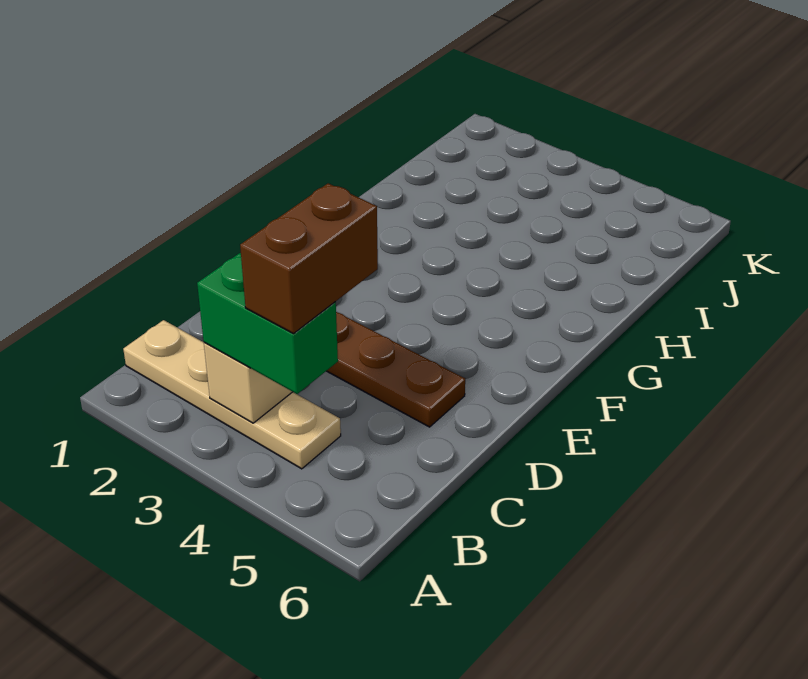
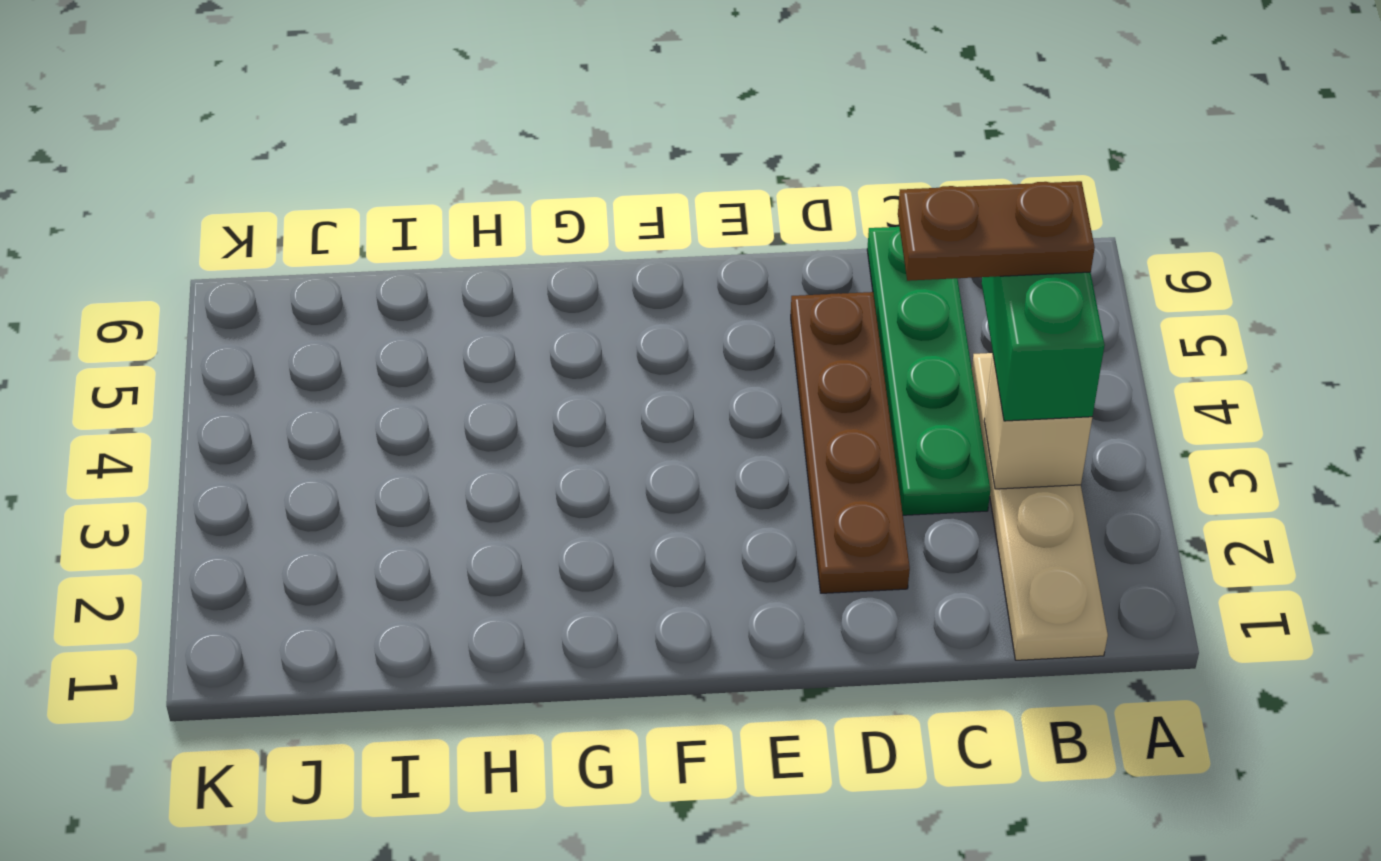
brown 1x2 brick [240,183,378,334] -> brown 1x2 plate [898,181,1095,281]
none -> green 1x4 plate [867,227,990,515]

